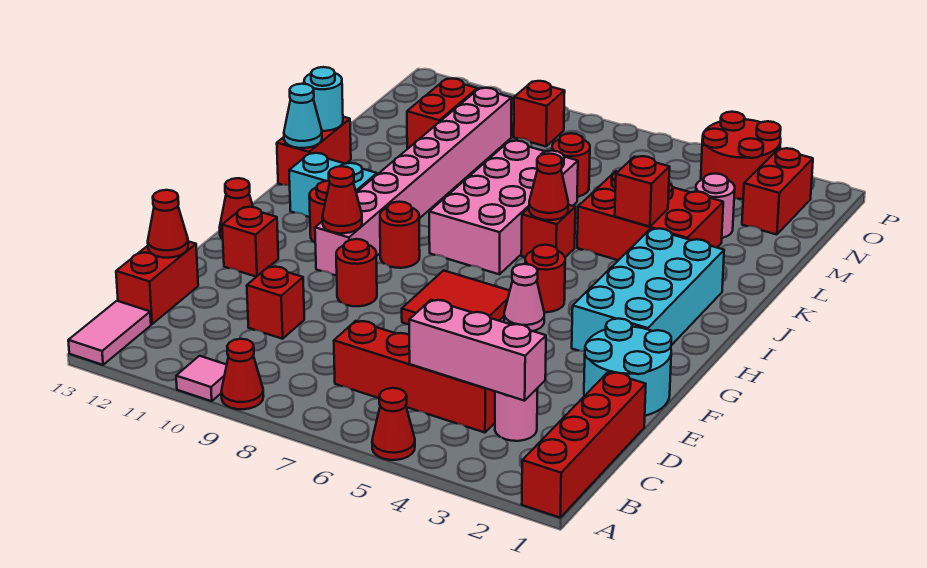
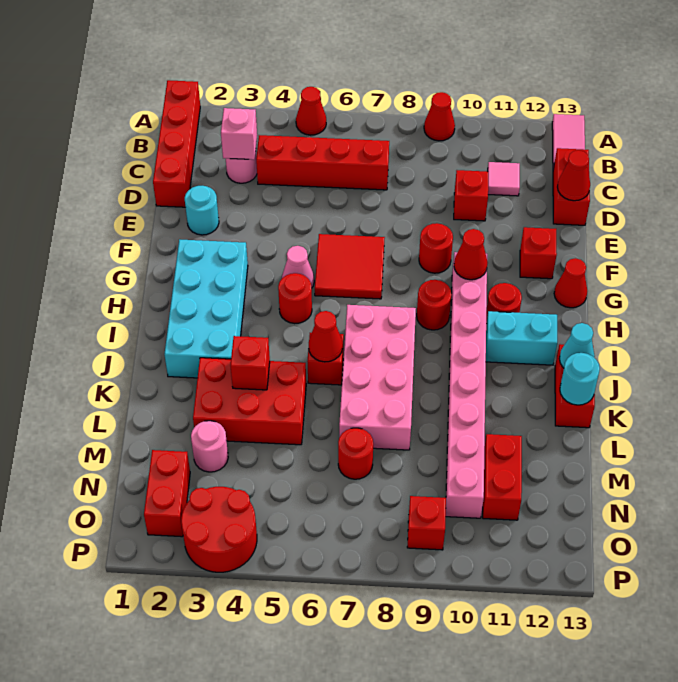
pink 1x1 tile [176,356,227,401] -> pink 1x1 tile moved to [488,162,520,196]
pink 1x3 brick [409,300,546,401] -> pink 1x1 brick [221,108,257,160]
cyan 2x2 round brick [584,319,671,416] -> cyan 1x1 round brick [185,186,219,235]

